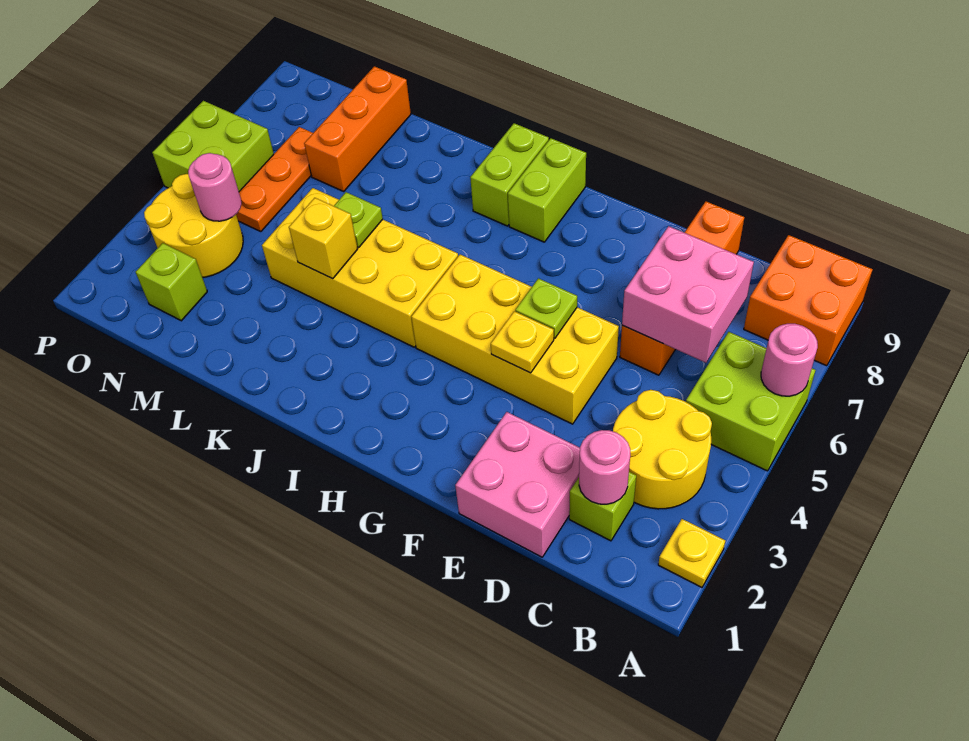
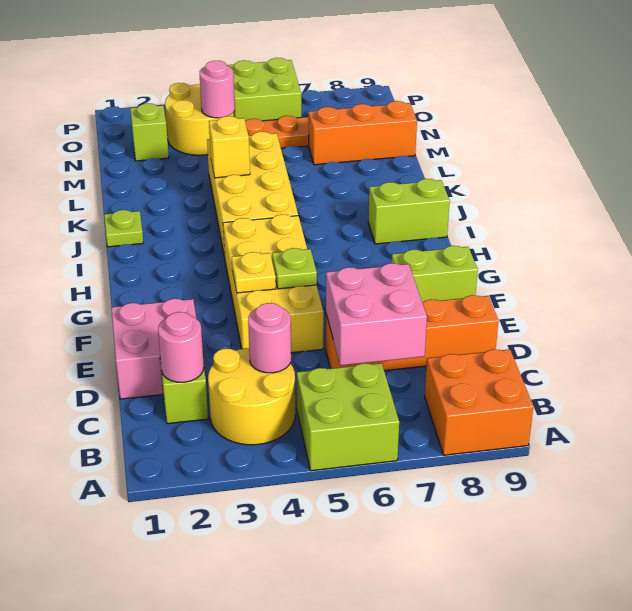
yellow 1x1 plate [658,519,725,587] -> none
pink 1x1 round brick [761,324,818,396] -> pink 1x1 round brick moved to [248,303,291,373]
lime 1x2 brick [508,138,586,242] -> lime 1x2 brick moved to [392,246,478,302]
lime 1x1 plate [334,192,383,247] -> lime 1x1 plate moved to [104,210,143,247]

